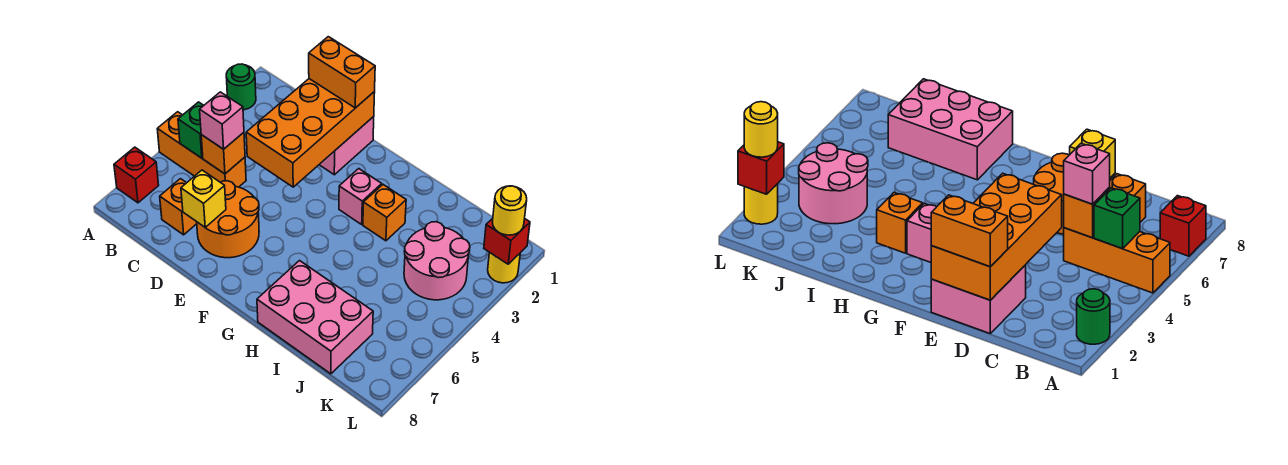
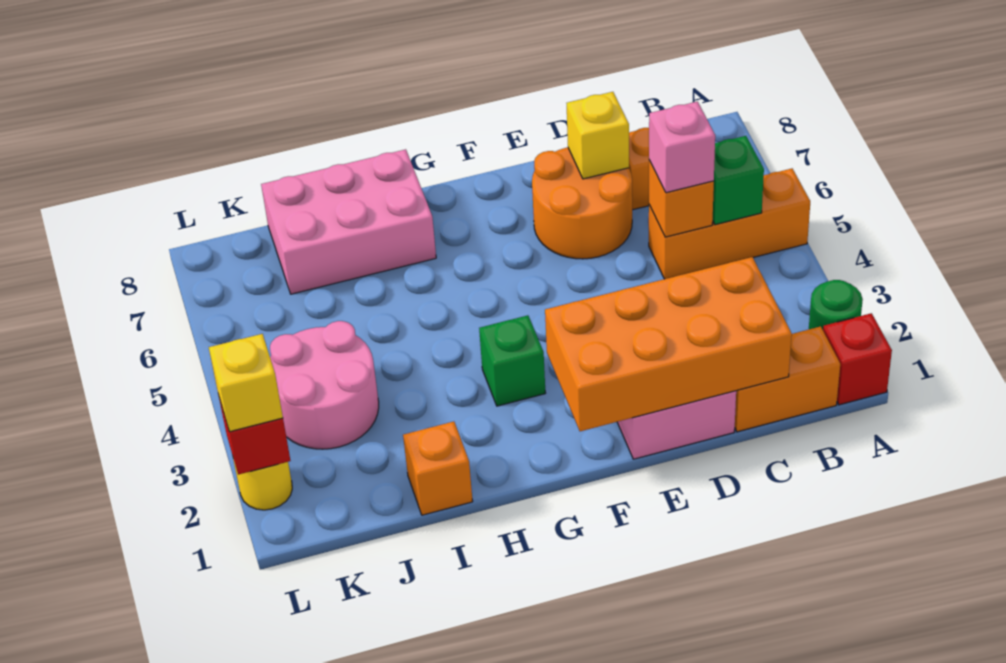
red 1x1 brick [114,147,159,203] -> red 1x1 brick moved to [823,313,892,405]
orange 2x4 brick [246,79,375,187] -> orange 2x4 brick turned to [545,257,792,431]
orange 1x2 brick [309,37,375,108] -> orange 1x2 brick moved to [735,326,840,432]
pink 1x1 brick [339,169,382,224] -> green 1x1 brick [479,315,545,406]
orange 1x1 brick [363,185,406,241] -> orange 1x1 brick moved to [403,422,473,515]
yellow 1x1 round brick [493,186,527,235] -> yellow 1x1 brick [209,334,283,432]

